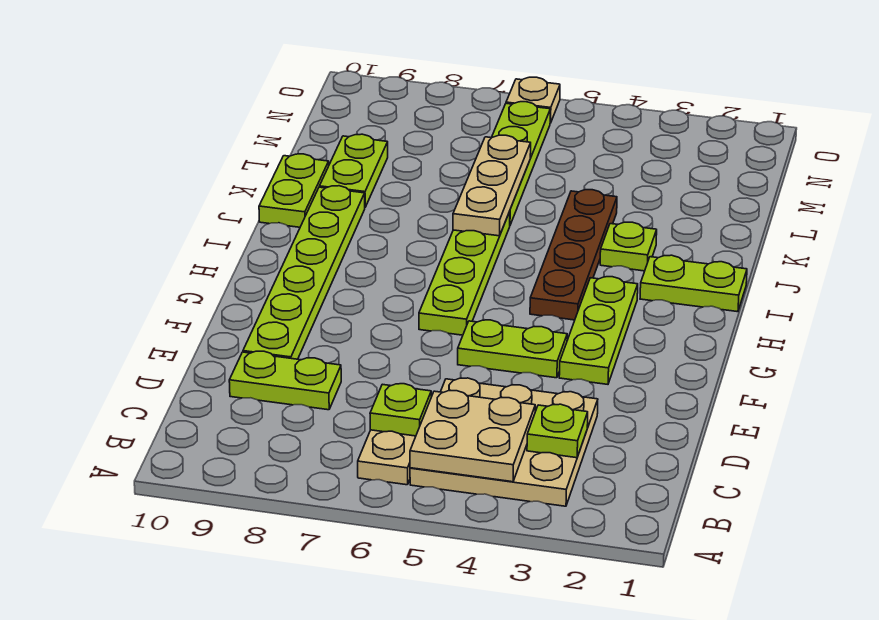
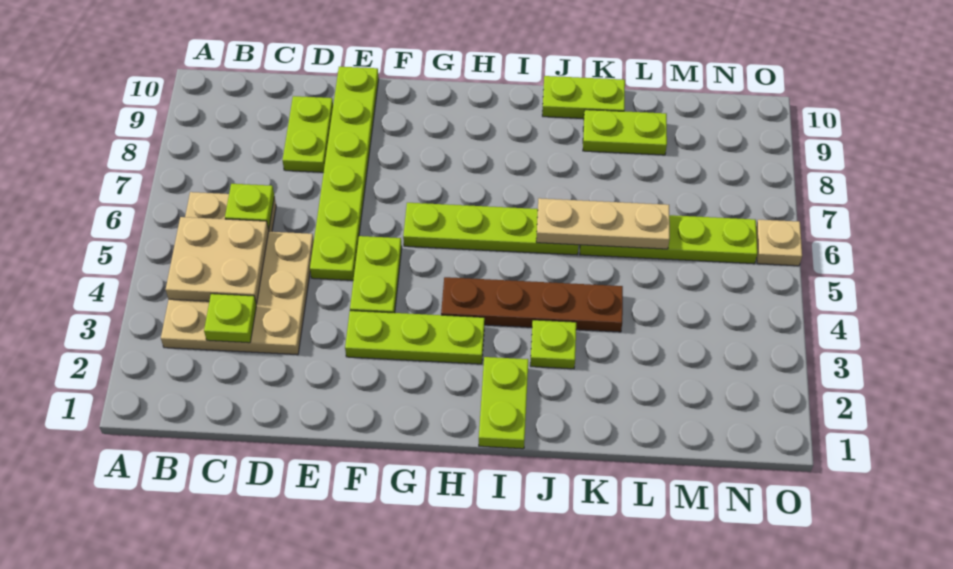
lime 1x6 plate [243,186,365,359] -> lime 1x6 plate turned to [310,67,379,280]

